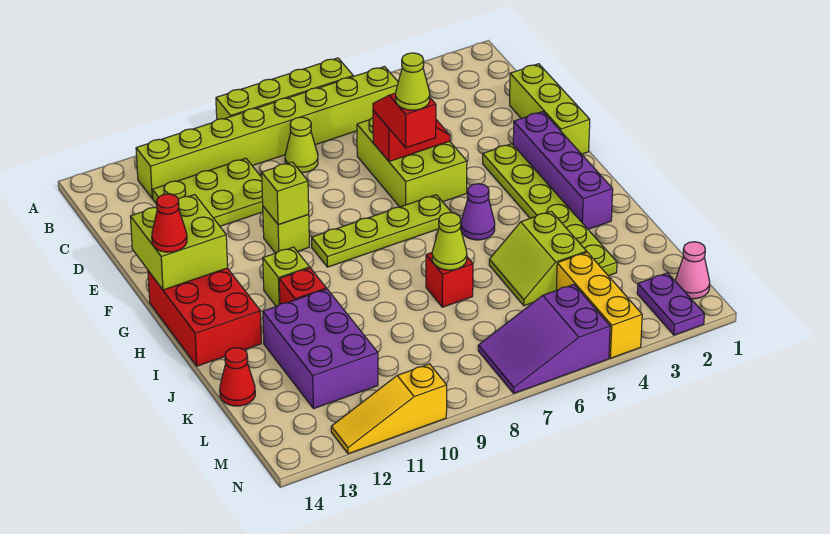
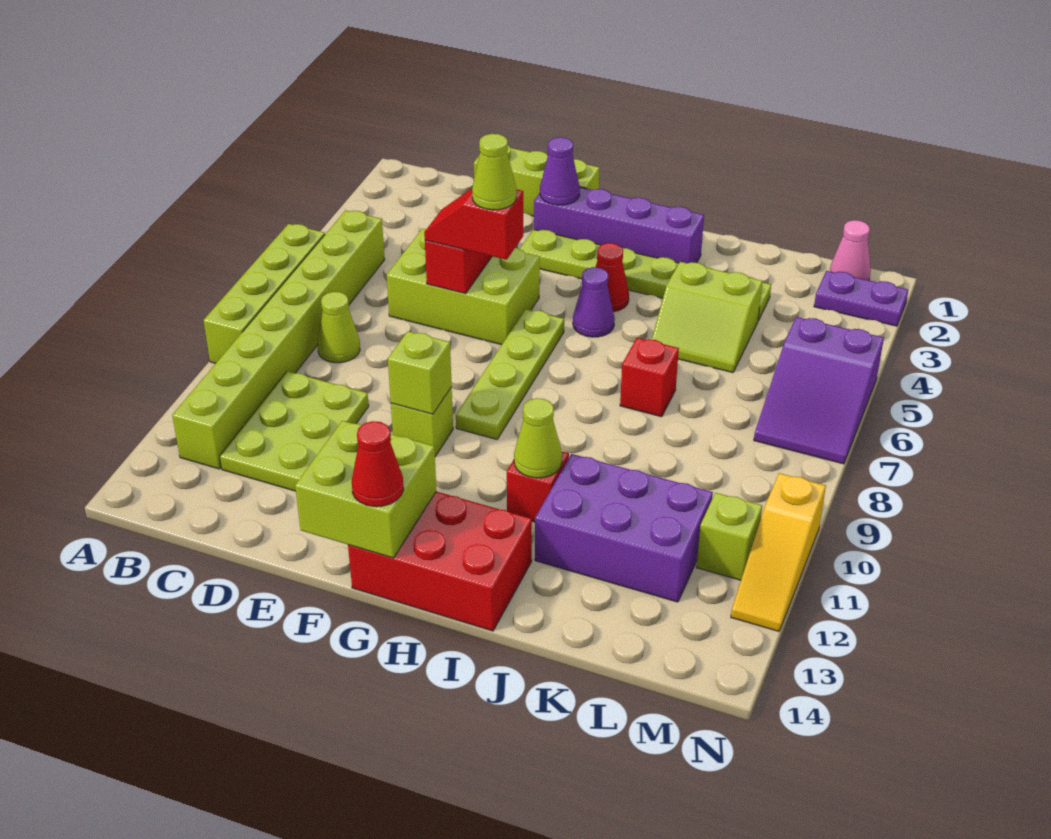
none -> purple 1x1 cone [540,137,580,205]
lime 1x1 brick [263,247,310,306] -> lime 1x1 brick moved to [696,493,762,580]
lime 1x1 cone [432,213,467,270] -> lime 1x1 cone moved to [514,398,562,478]
red 1x1 cone [220,348,255,406] -> red 1x1 cone moved to [596,243,629,312]
yellow 1x3 brick [556,252,642,358] -> none

